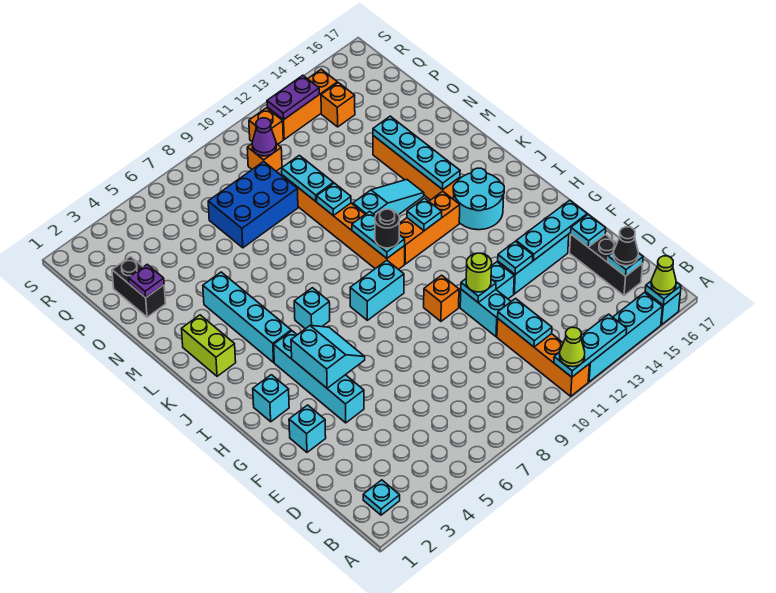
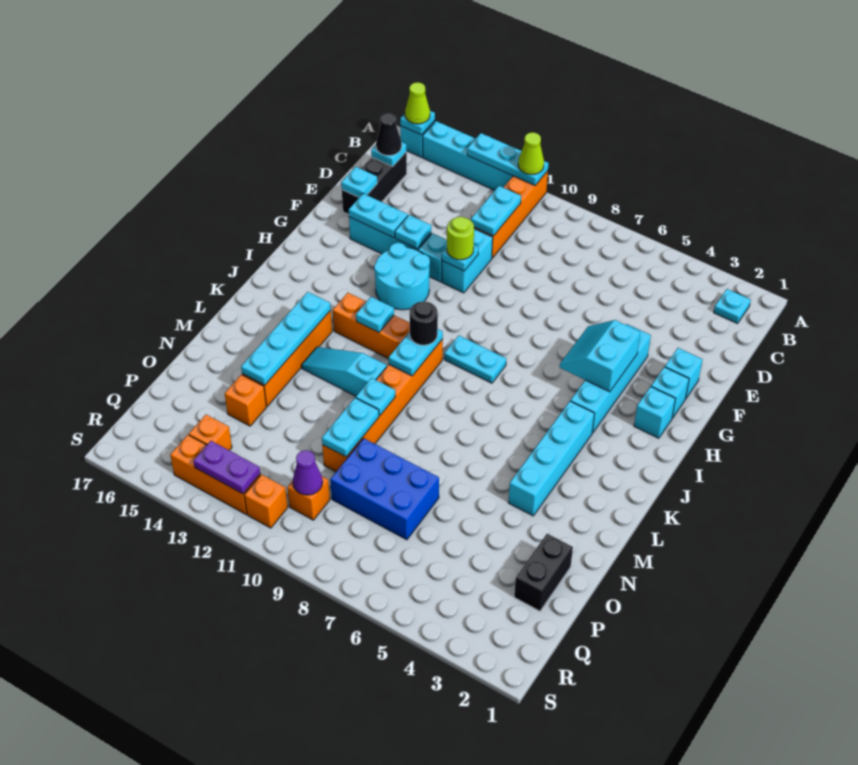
cyan 1x3 plate [516,200,587,260] -> cyan 1x2 plate [349,194,408,238]
orange 1x1 brick [424,275,459,321] -> orange 1x1 brick moved to [225,375,266,426]
cyan 1x2 brick [350,260,404,320] -> cyan 1x2 plate [444,336,506,383]
cyan 2x2 round brick [453,168,504,230] -> cyan 2x2 round brick moved to [374,243,430,310]
cyan 1x1 brick [294,288,330,329] -> cyan 1x1 brick moved to [651,367,689,418]
lime 1x2 brick [182,315,236,376] -> none
purple 1x1 plate [129,264,164,298] -> none

